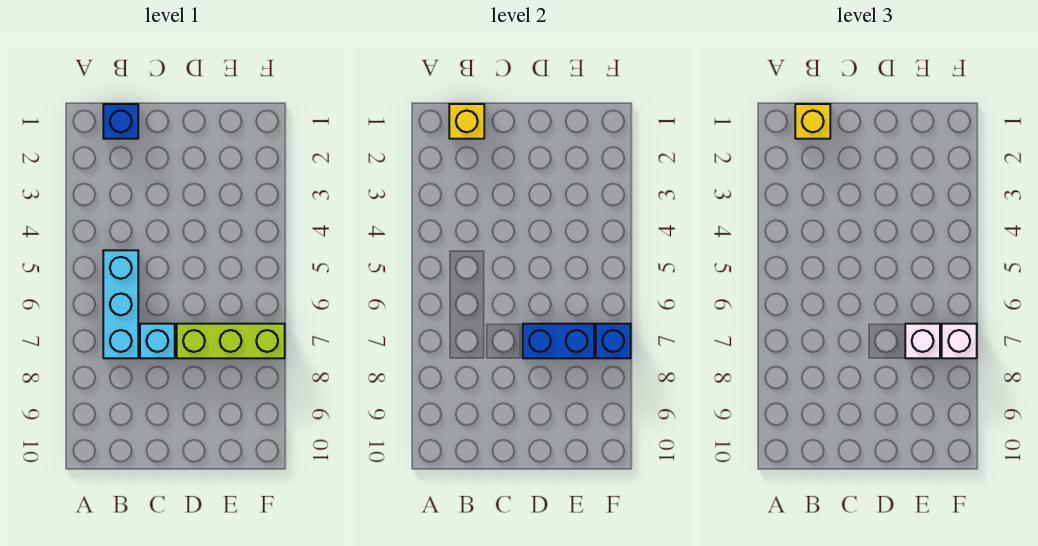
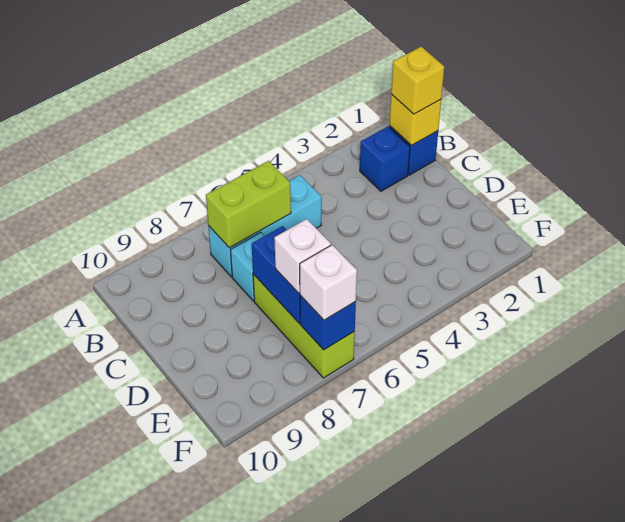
none -> blue 1x1 brick [360,127,410,191]
none -> lime 1x2 brick [206,161,291,248]

